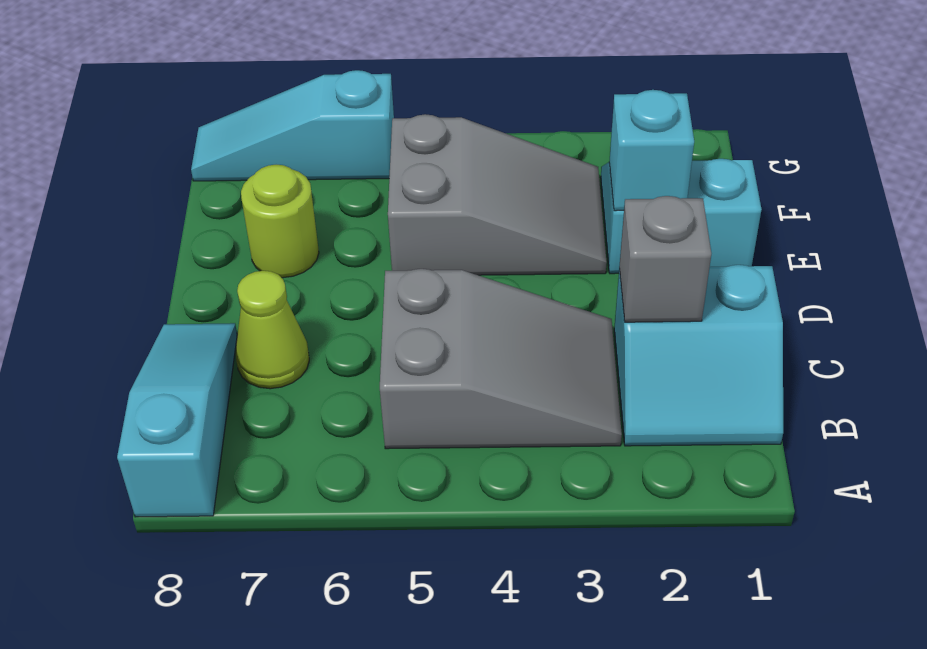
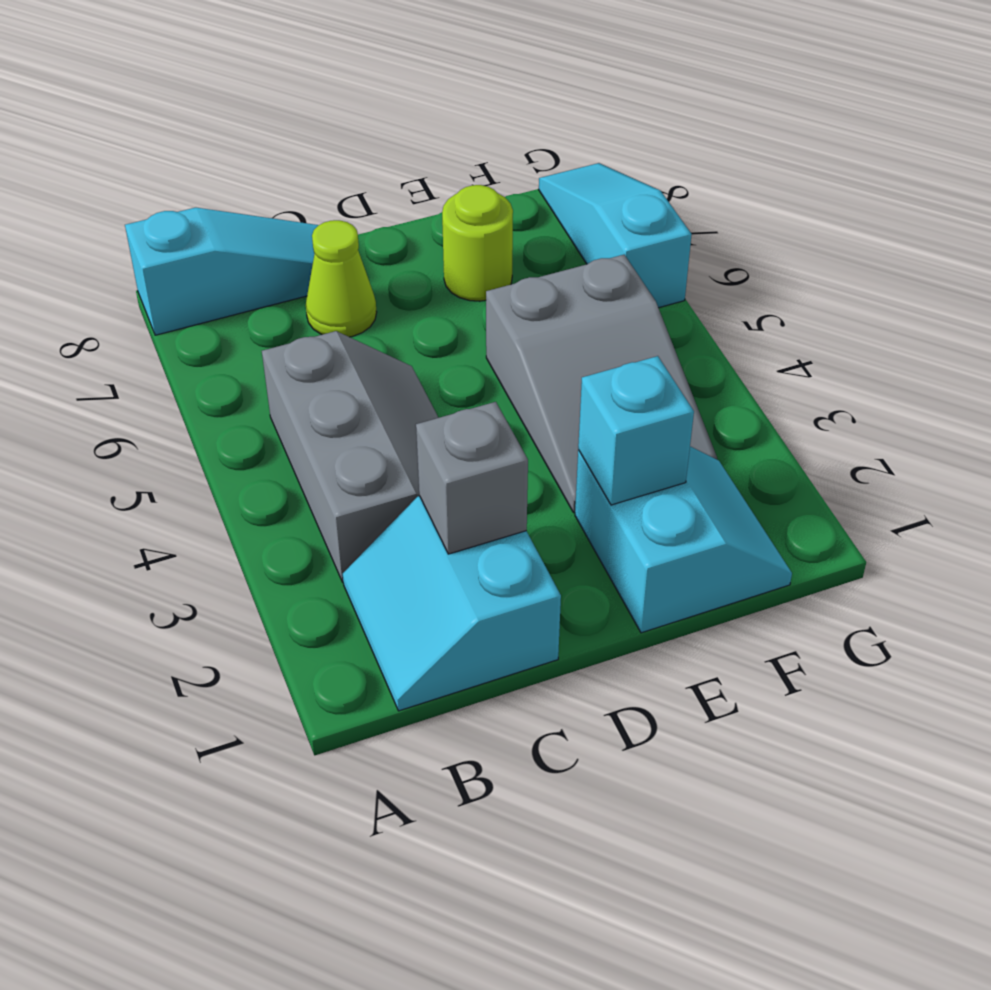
grey 2x3 slope [380,269,622,449] -> grey 2x3 slope turned to [262,331,438,582]

